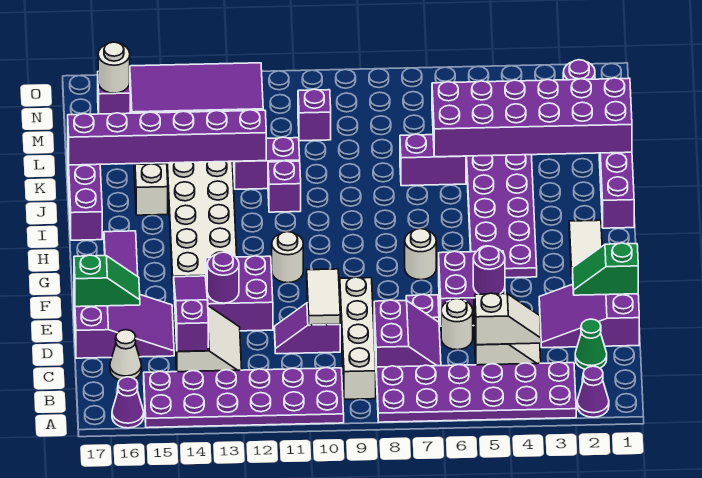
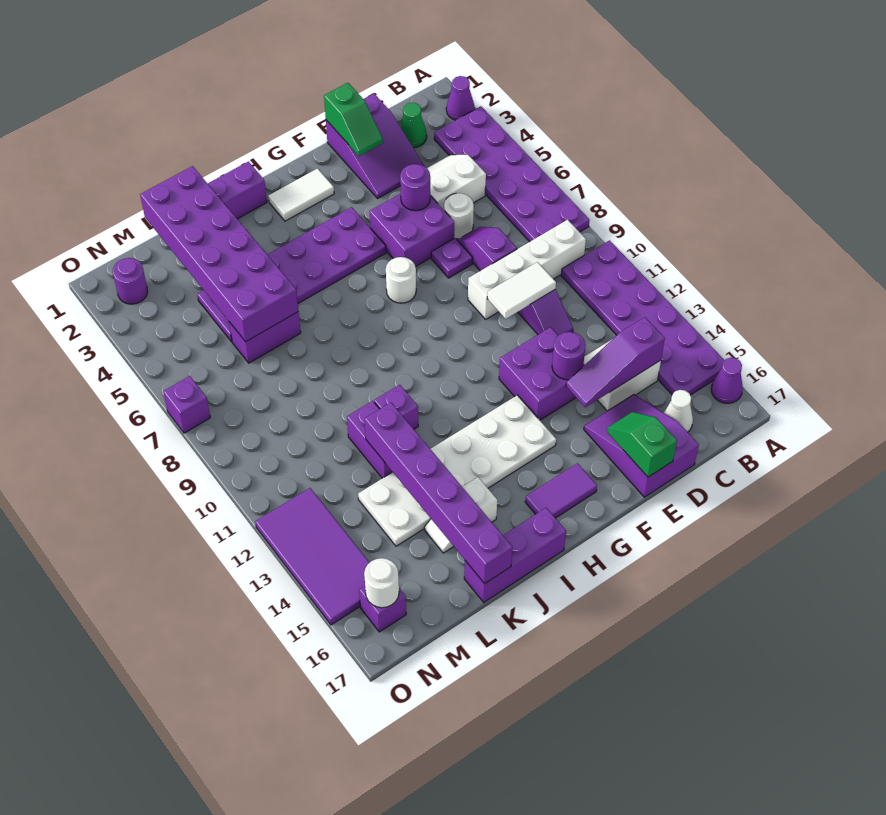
white 1x2 slope [475,293,541,345] -> none
purple 2x2 slope [374,300,441,367] -> purple 1x2 slope [457,227,517,271]
white 1x1 round brick [272,232,303,283] -> none
purple 1x2 brick [400,134,466,186] -> purple 1x2 brick turned to [229,312,301,363]
purple 1x1 brick [298,89,331,141] -> purple 1x1 brick moved to [163,376,210,433]

